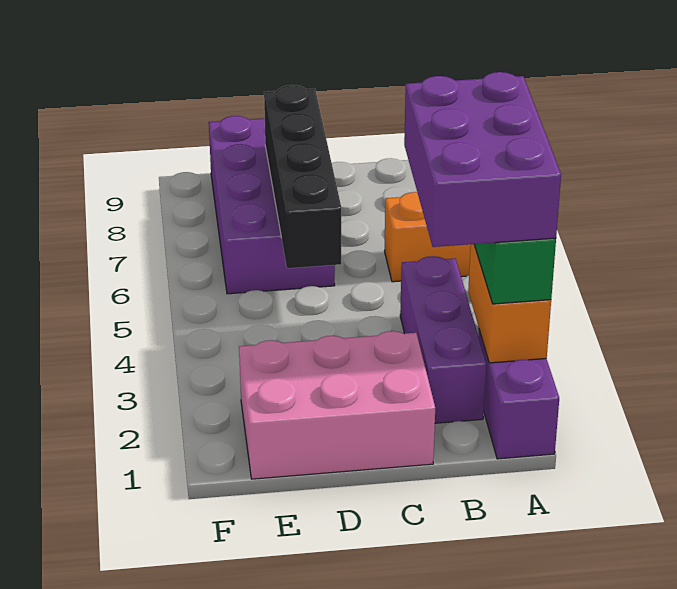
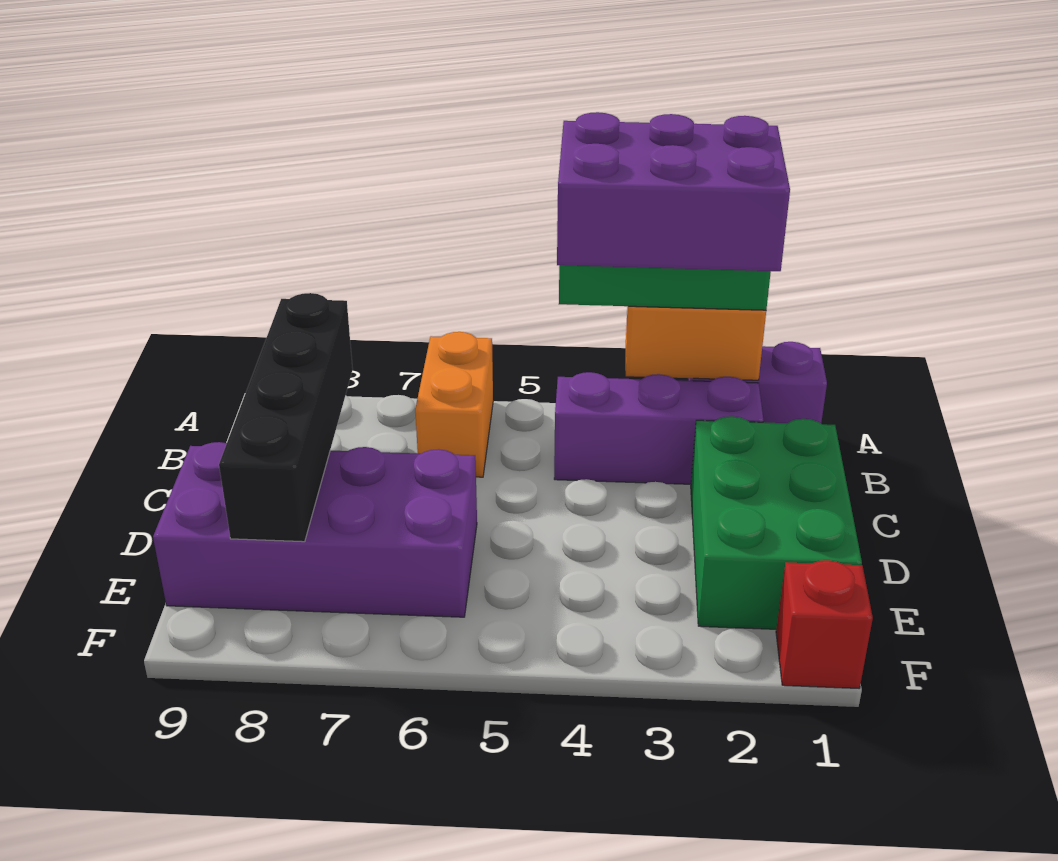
pink 2x3 brick [239,331,435,479] -> green 2x3 brick [691,416,862,629]
black 1x4 brick [264,85,341,268] -> black 1x4 brick turned to [219,293,353,542]
none -> red 1x1 brick [776,560,873,688]

